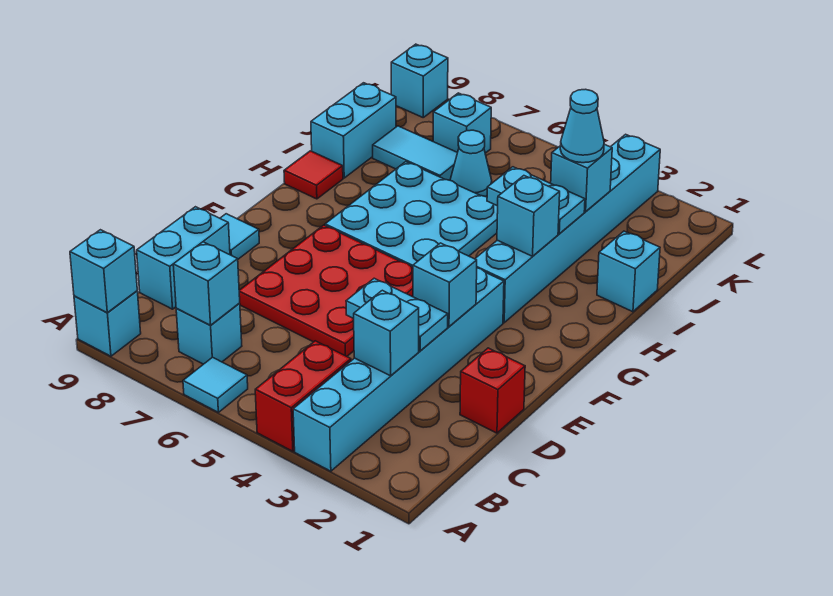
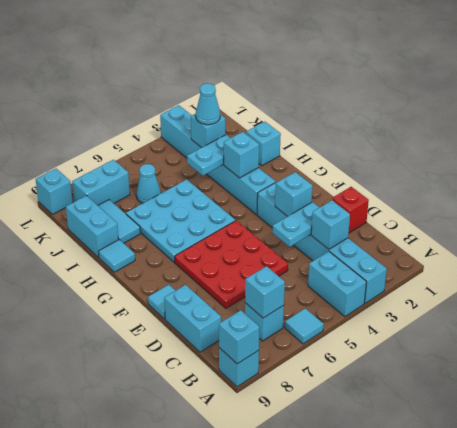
red 1x2 brick [255,341,351,451] -> cyan 1x2 brick [308,251,366,317]
red 1x1 tile [284,151,343,199] -> cyan 1x1 tile [99,240,135,272]
cyan 1x2 tile [373,126,457,180] -> cyan 1x2 tile turned to [98,200,140,243]
cyan 1x1 brick [433,93,491,153] -> cyan 1x2 brick [72,160,130,205]

